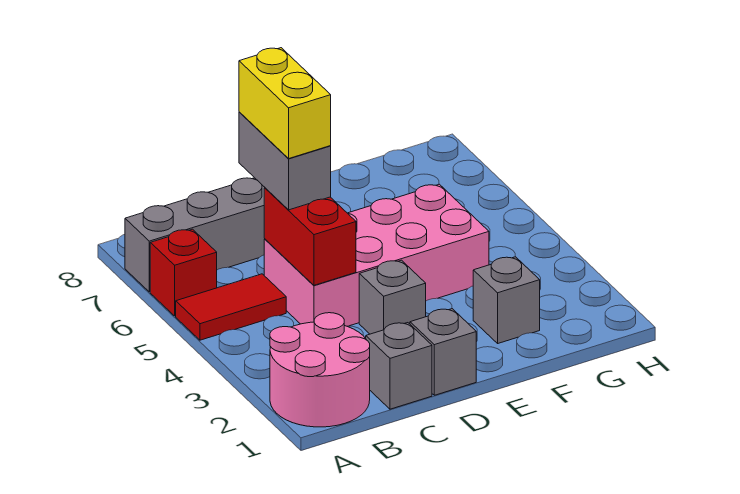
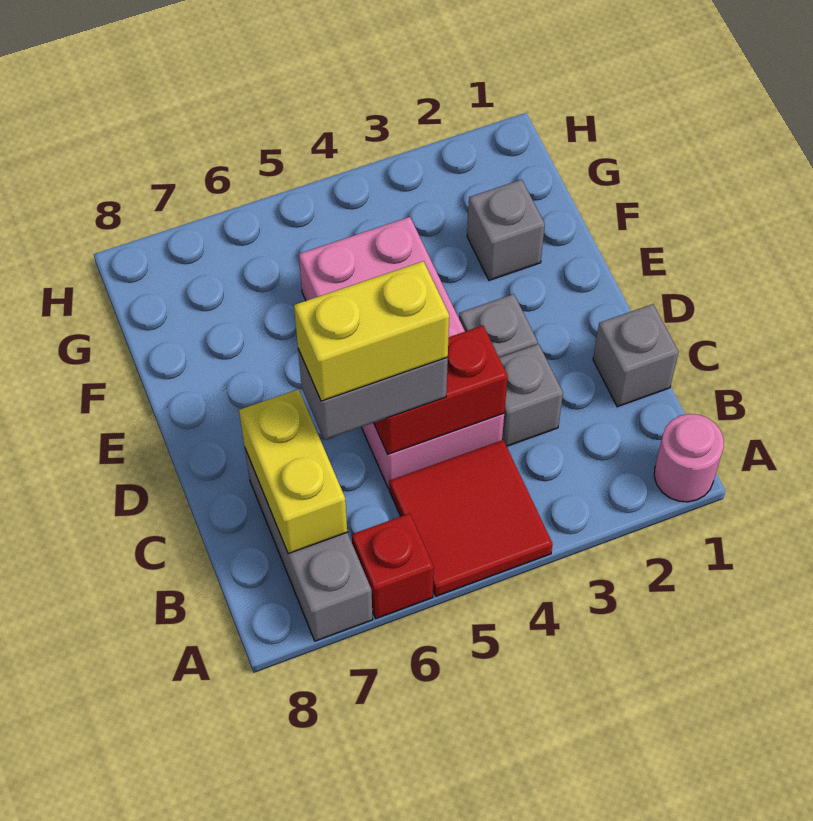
pink 2x2 round brick [270,313,370,427] -> pink 1x1 round brick [654,414,724,502]
red 1x2 tile [176,274,286,340] -> red 2x2 tile [389,440,553,596]
none -> yellow 1x2 brick [239,389,347,554]
grey 1x1 brick [410,309,476,395] -> grey 1x1 brick moved to [499,344,563,446]

